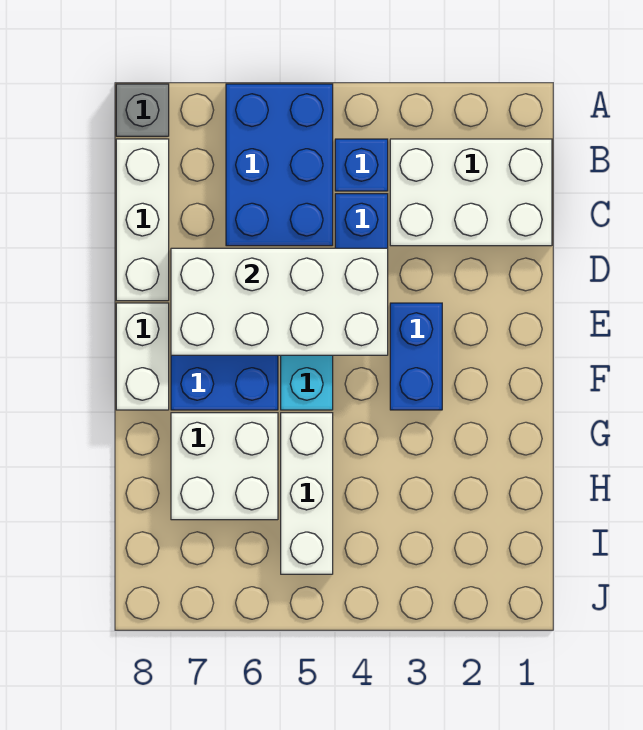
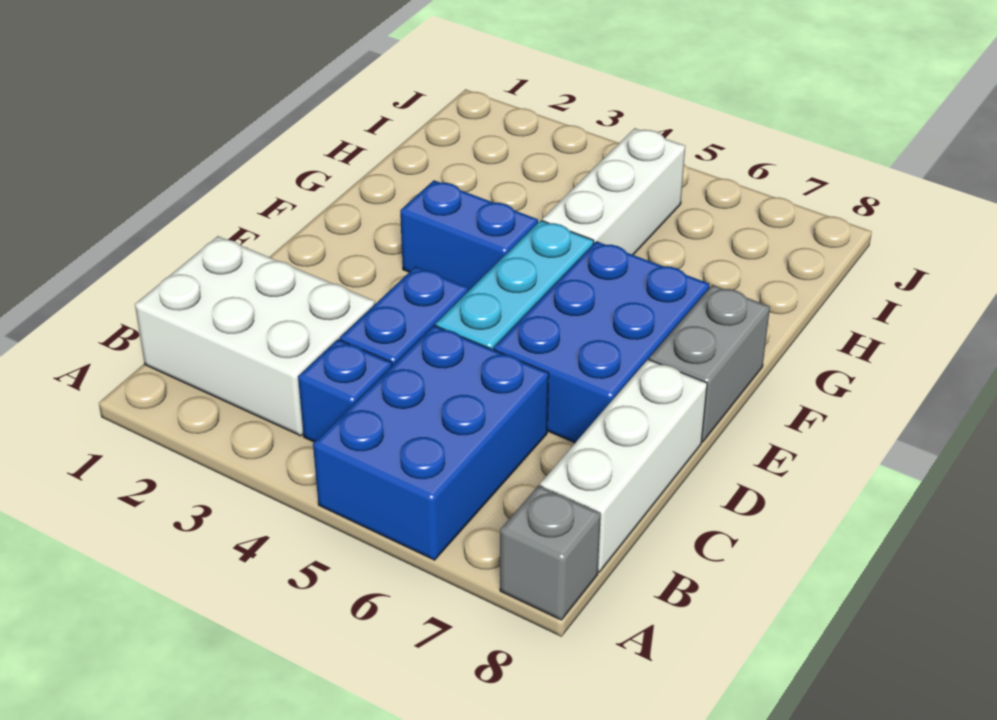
white 2x4 brick [171,248,388,355] -> none
blue 1x2 brick [390,303,442,410] -> blue 1x2 brick turned to [400,180,538,291]
white 1x2 brick [116,303,169,410] -> grey 1x2 brick [649,285,770,442]
white 2x2 brick [171,413,278,520] -> none

